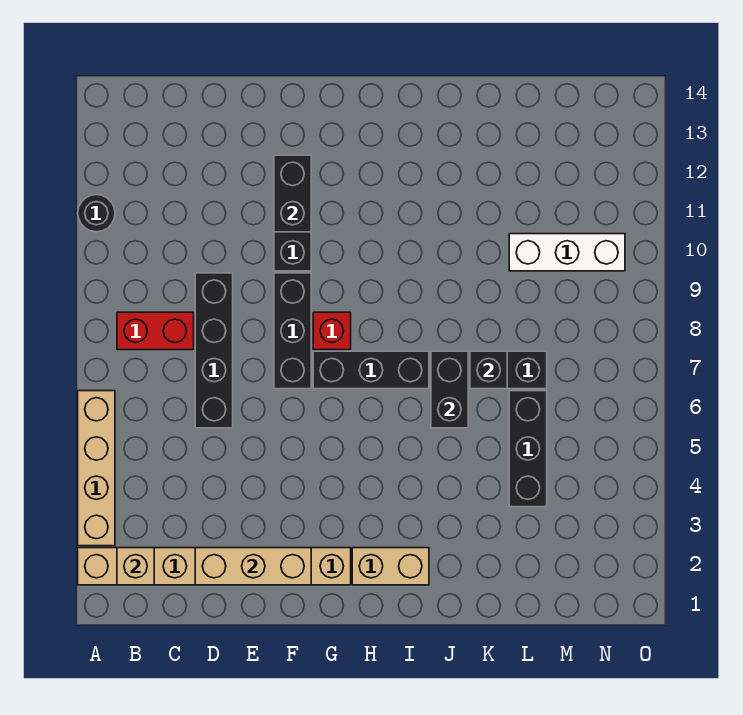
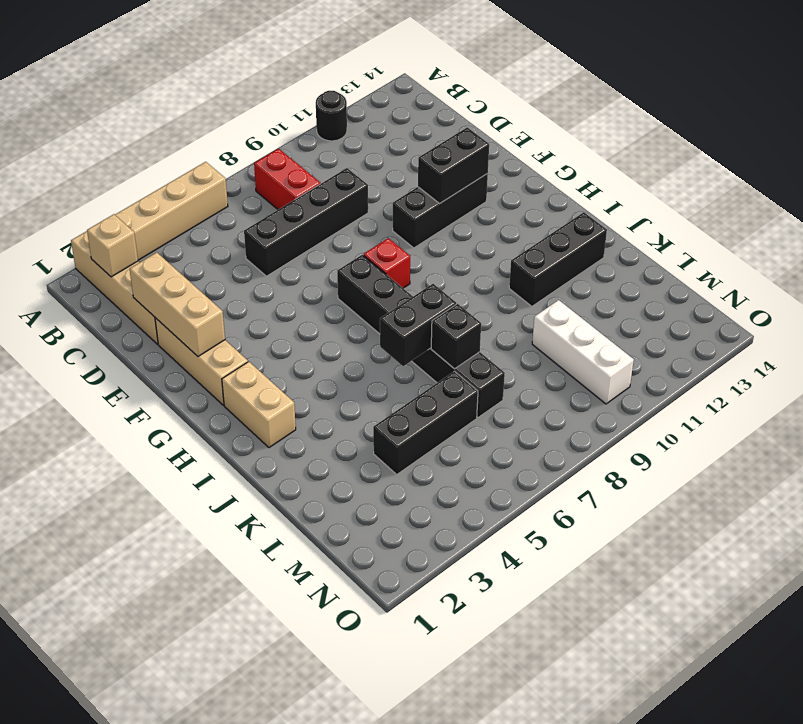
black 1x3 brick [274,273,311,389] -> black 1x3 brick moved to [509,212,607,306]

